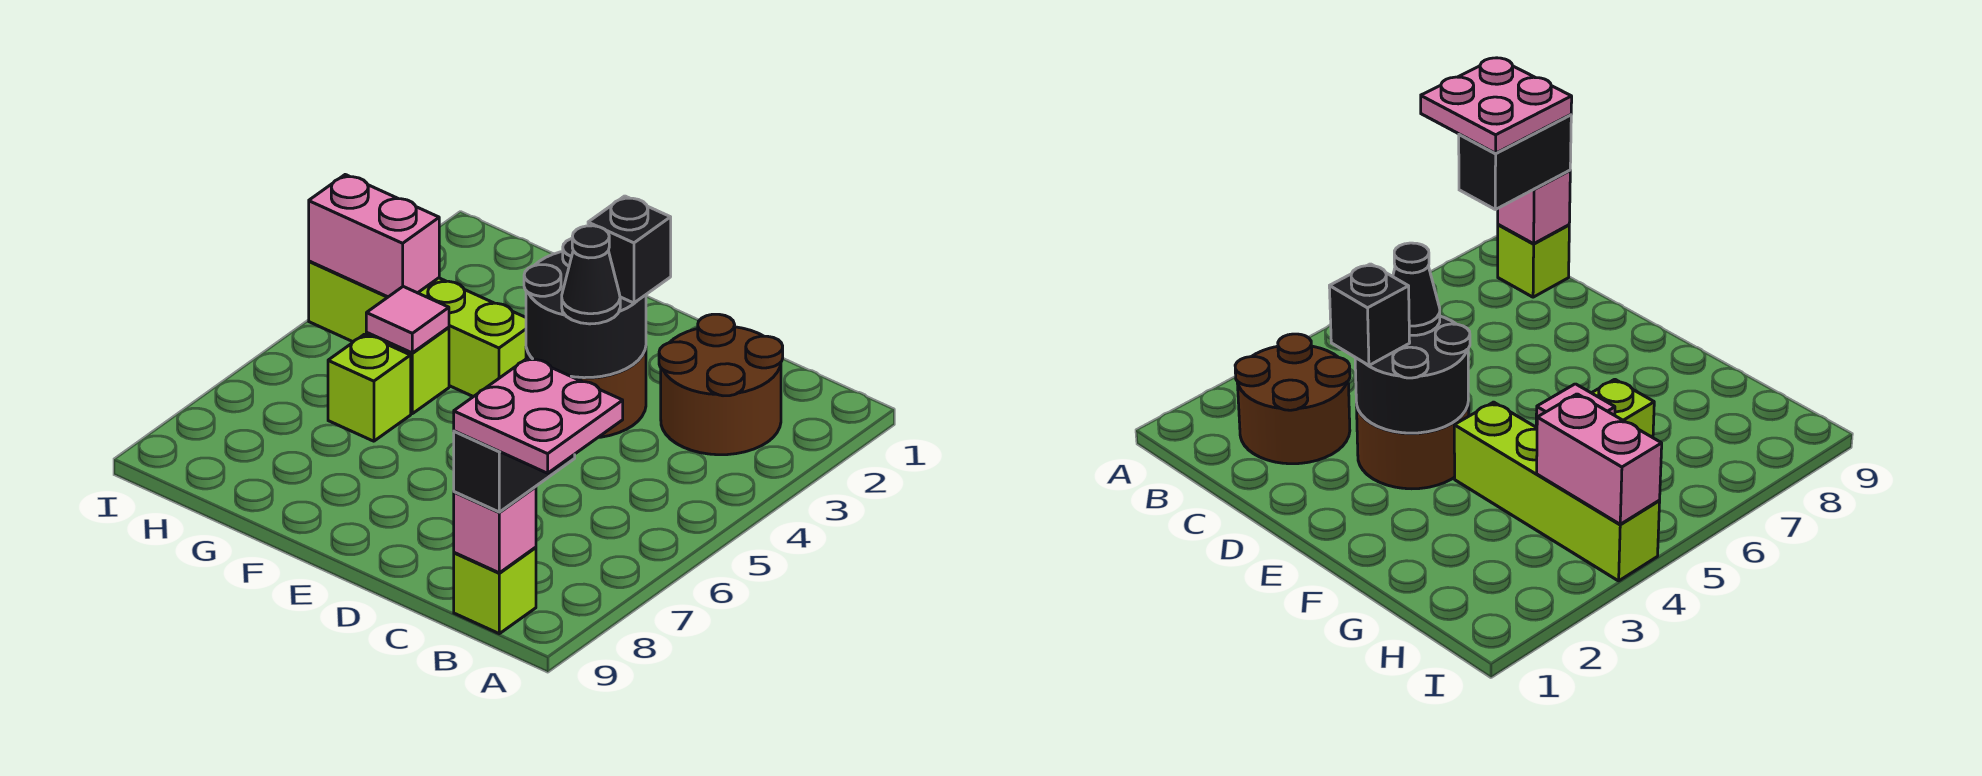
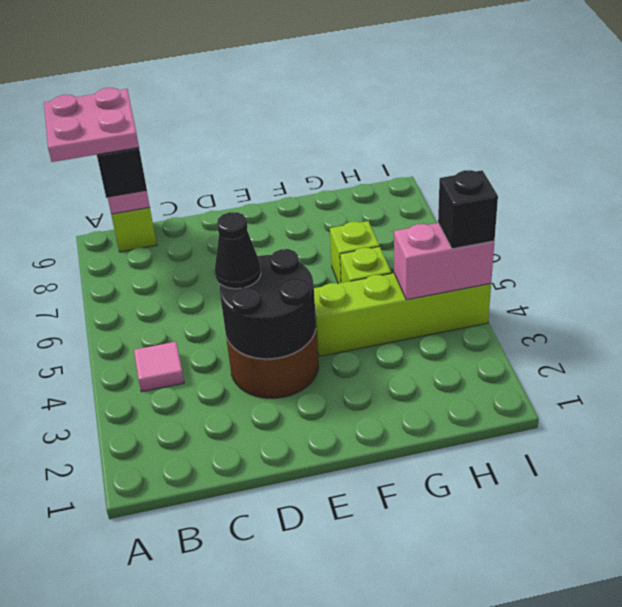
brown 2x2 round brick [659,314,783,455] -> none
black 1x1 brick [588,196,671,303] -> black 1x1 brick moved to [438,170,498,249]
pink 1x1 tile [366,287,449,353] -> pink 1x1 tile moved to [134,342,184,392]

